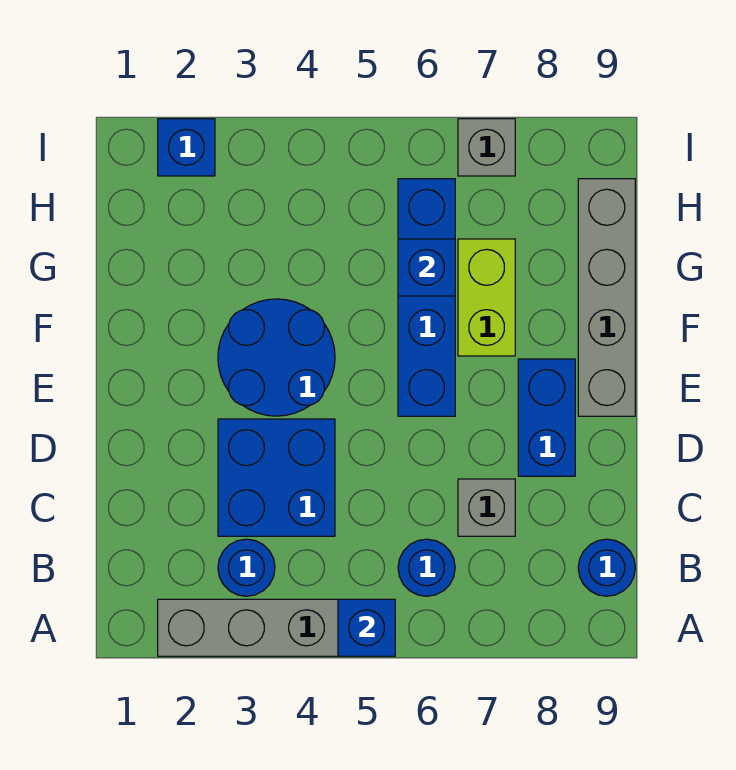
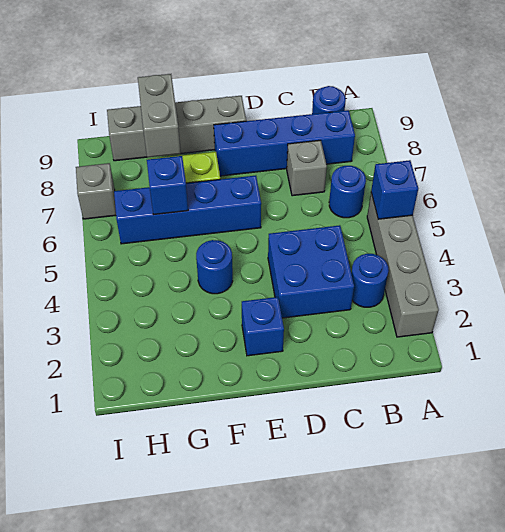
blue 1x2 brick [518,359,575,476] -> blue 1x4 brick [214,110,355,176]
blue 2x2 round brick [218,299,335,416] -> blue 1x1 round brick [196,240,233,294]
none -> grey 1x2 brick [138,74,181,157]
blue 1x1 brick [158,119,215,176] -> blue 1x1 brick moved to [242,297,284,356]

